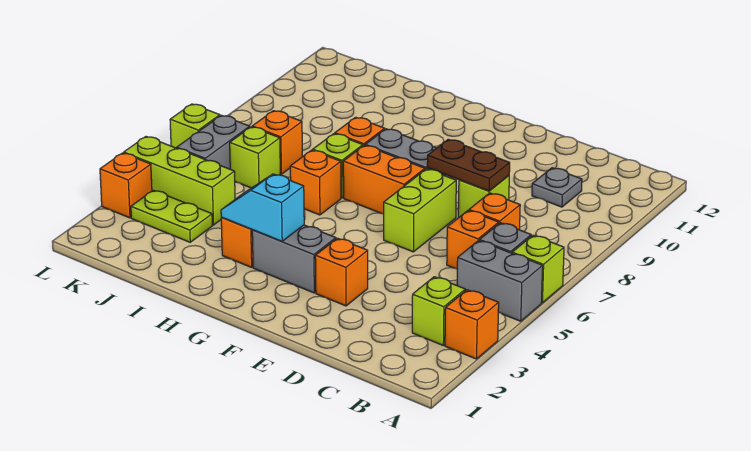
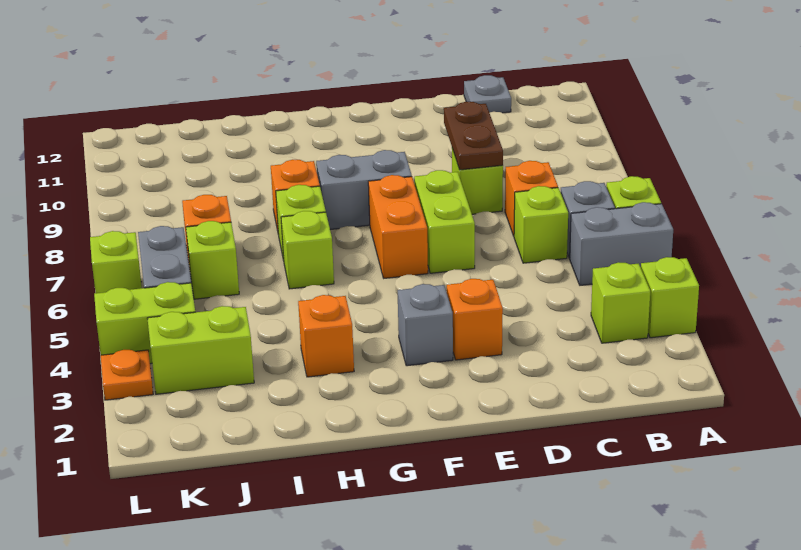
orange 1x1 brick [445,290,499,359] -> lime 1x1 brick [641,257,699,338]
orange 1x1 brick [447,210,499,269] -> lime 1x1 brick [514,186,568,263]
grey 1x1 plate [532,168,582,207] -> grey 1x1 plate moved to [464,75,511,113]
brown 1x2 plate [427,139,510,191] -> brown 1x2 plate turned to [444,102,503,170]
grey 1x2 brick [252,225,336,293] -> grey 1x1 brick [398,284,453,366]
orange 1x2 brick [343,145,425,214] -> orange 1x2 brick turned to [368,175,428,278]
cyan 1x2 slope [221,174,304,241] -> none
orange 1x1 brick [290,150,341,215] -> lime 1x1 brick [281,211,334,289]
lime 1x2 plate [131,190,212,242] -> lime 1x2 brick [147,306,254,394]
lime 1x3 brick [124,137,235,225] -> lime 1x2 brick [94,282,195,364]
orange 1x1 brick [100,153,152,218] -> orange 1x1 plate [101,350,153,400]

